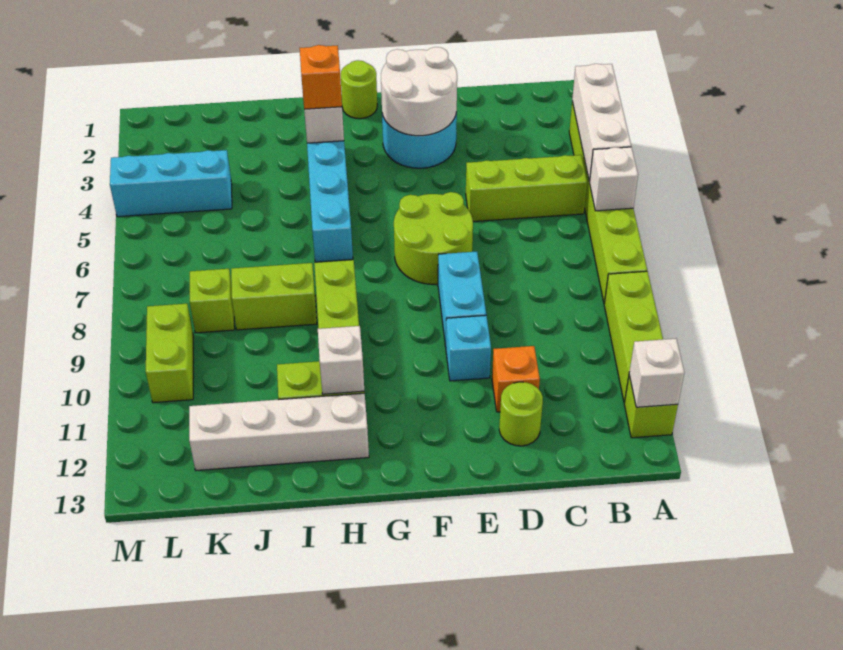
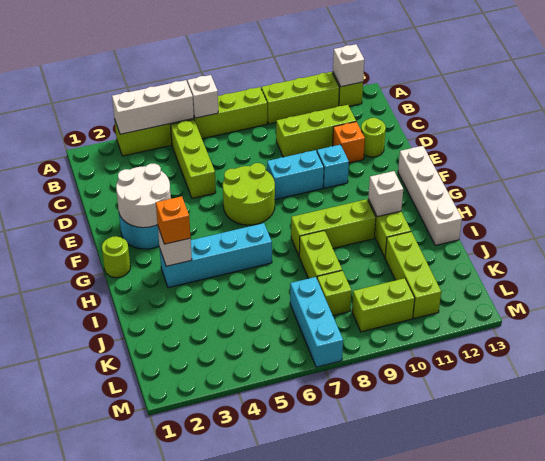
none -> lime 1x3 brick [276,105,356,157]
white 1x4 brick [189,393,369,470] -> white 1x4 brick moved to [398,146,462,245]
none -> lime 1x3 brick [385,232,441,319]
cyan 1x3 brick [110,150,232,217] -> cyan 1x3 brick moved to [290,277,343,367]

